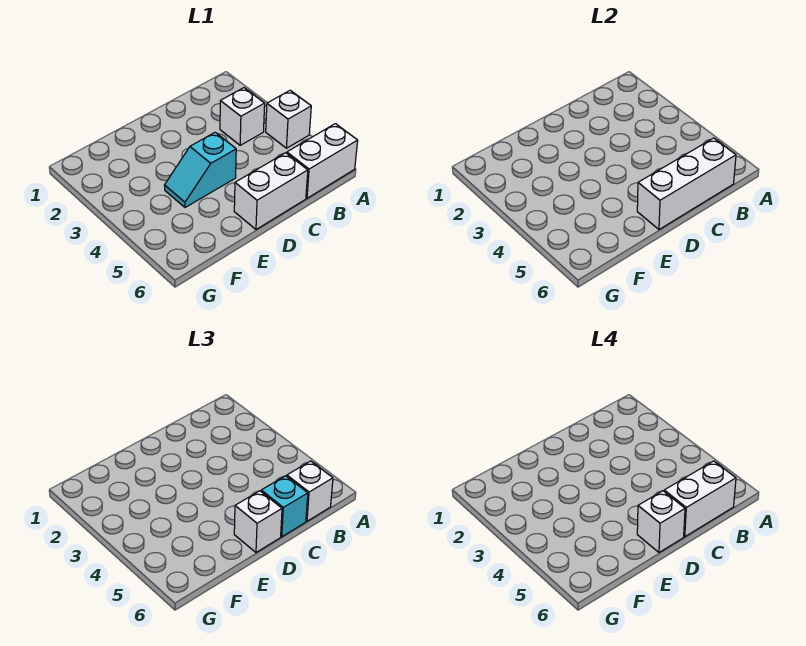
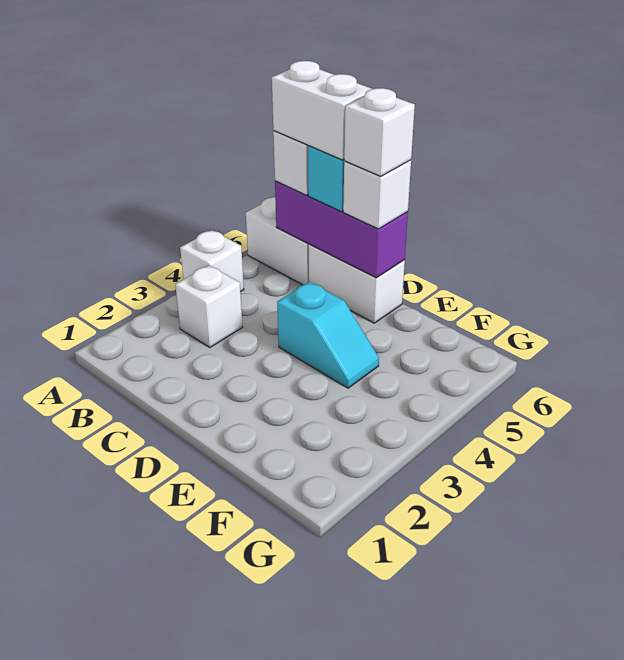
white 1x3 brick [637,138,736,229] -> purple 1x3 brick [275,181,408,278]

